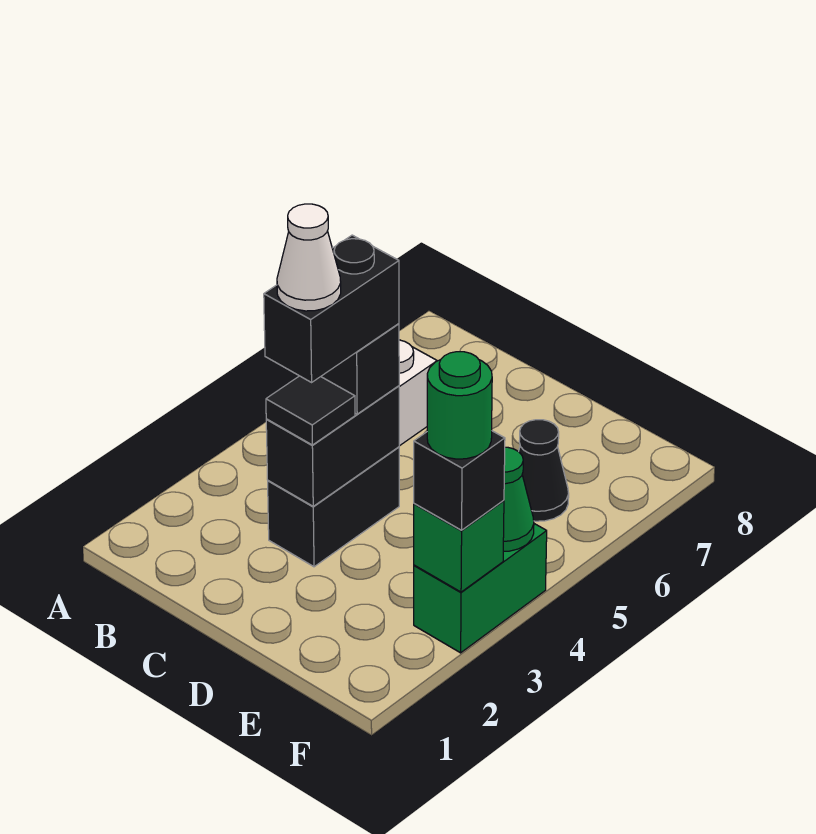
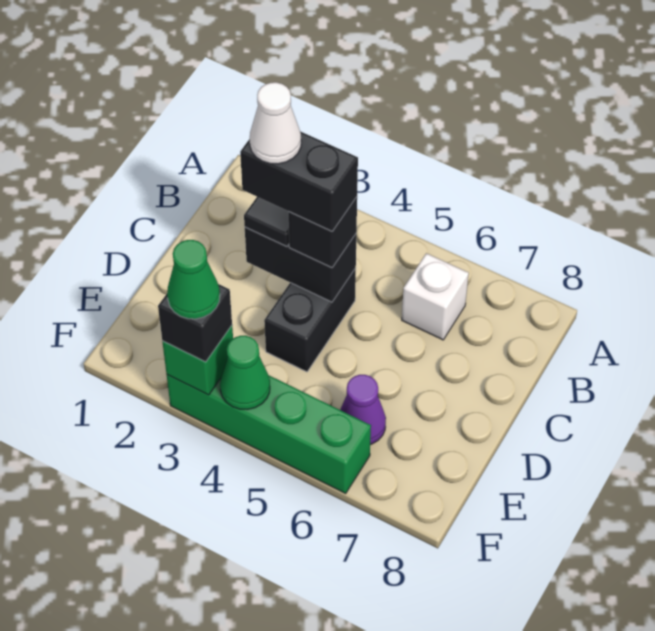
black 1x2 brick [268,447,399,567] -> black 1x2 brick turned to [264,268,356,372]
black 1x1 cone [519,420,569,521] -> purple 1x1 cone [340,375,386,445]
green 1x2 brick [414,524,547,653] -> green 1x4 brick [167,375,371,493]
green 1x1 round brick [427,352,492,459] -> green 1x1 cone [167,240,220,319]

